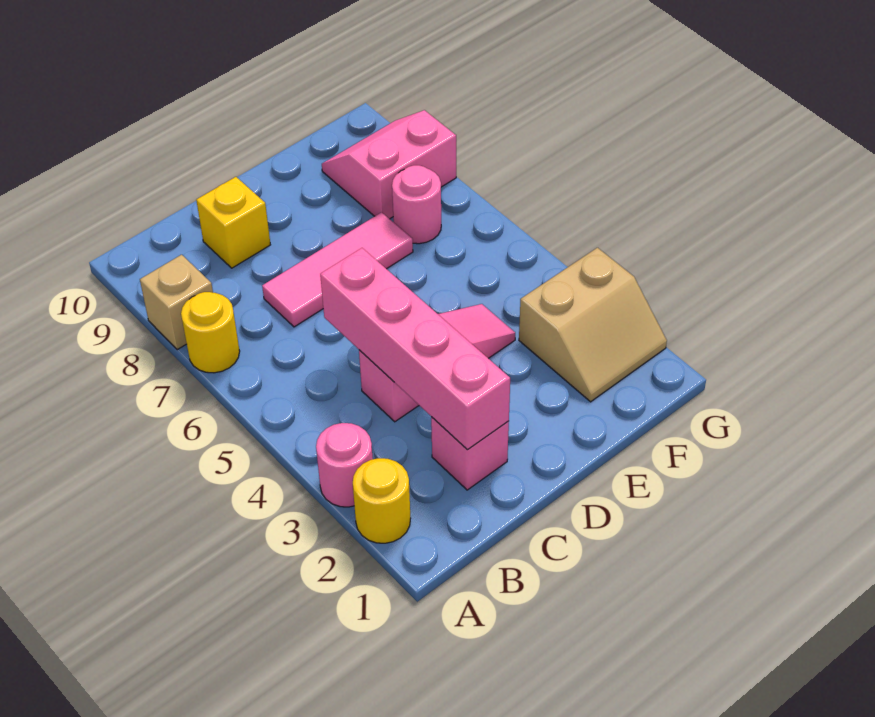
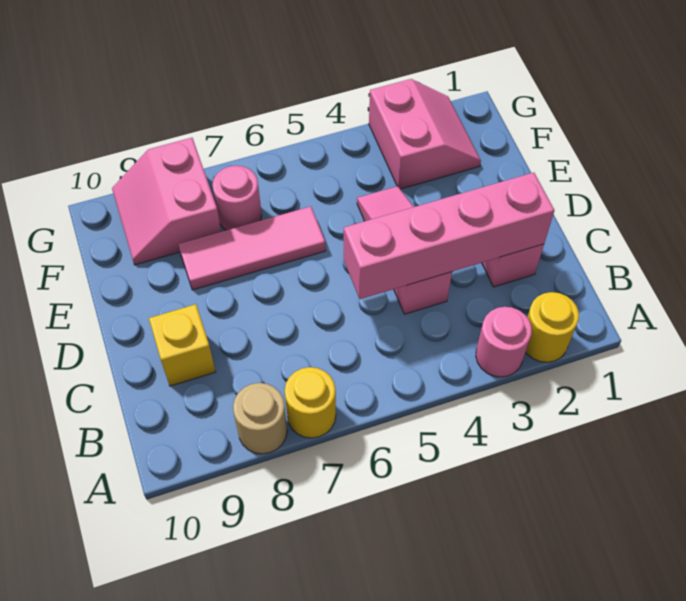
tan 1x1 brick [140,255,213,350] -> tan 1x1 round brick [233,383,287,454]
pink 1x3 tile [262,212,413,327] -> pink 1x3 tile turned to [178,206,326,290]
tan 2x2 slope [519,248,667,402] -> pink 2x2 slope [369,79,481,189]

